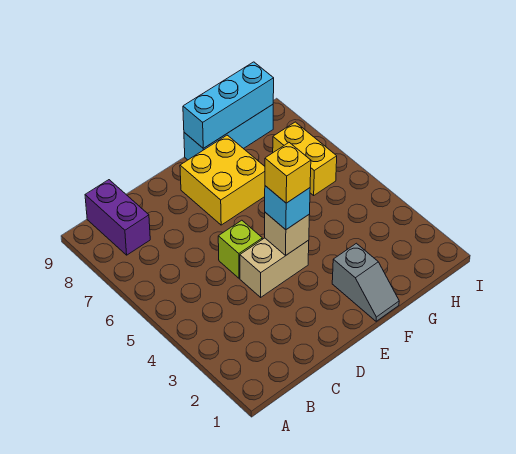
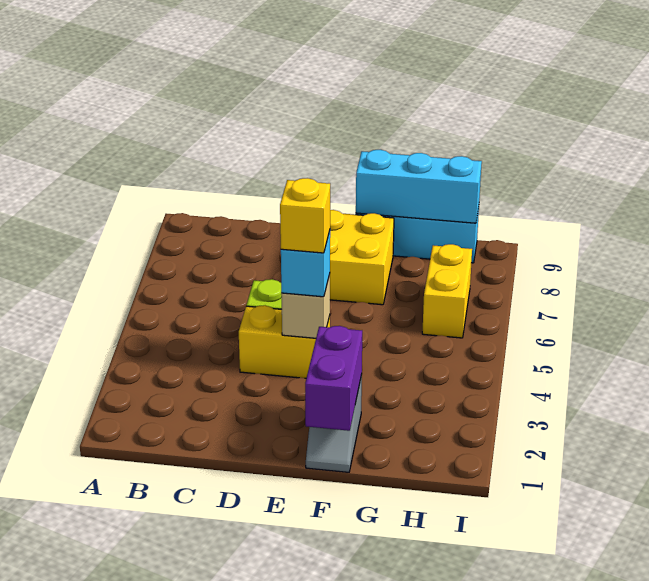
purple 1x2 brick [85,180,150,255] -> purple 1x2 brick moved to [305,326,362,431]
tan 1x2 brick [240,238,309,297] -> yellow 1x2 brick [239,305,330,378]

